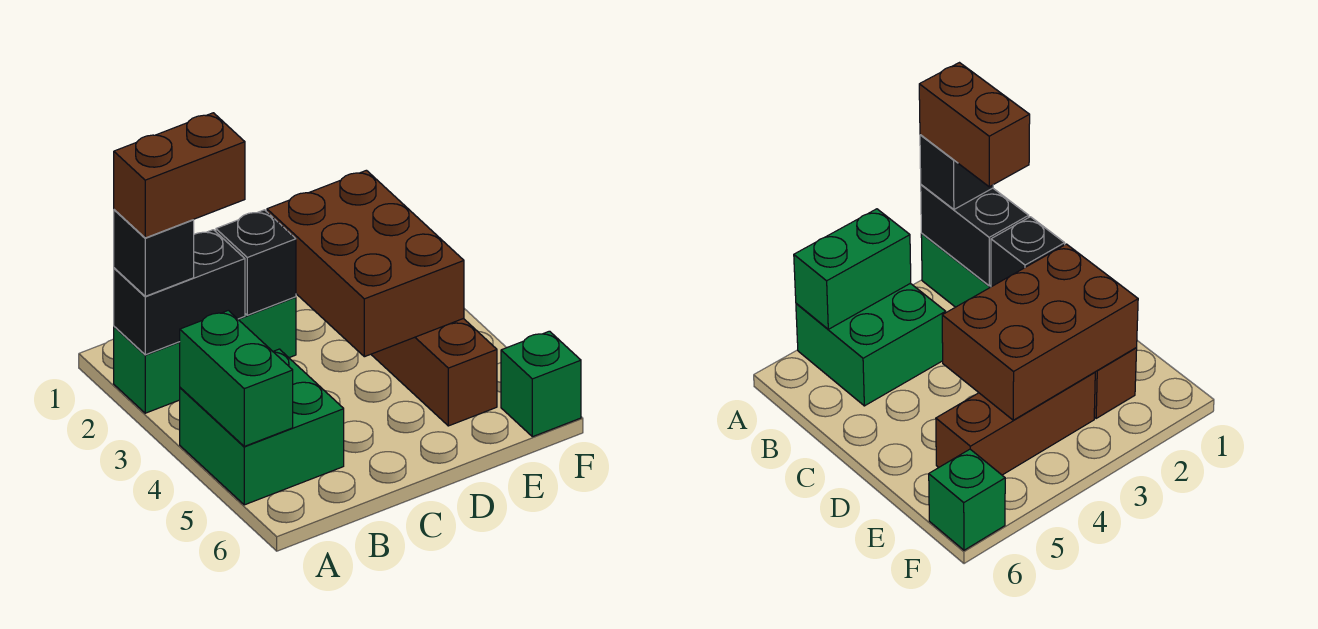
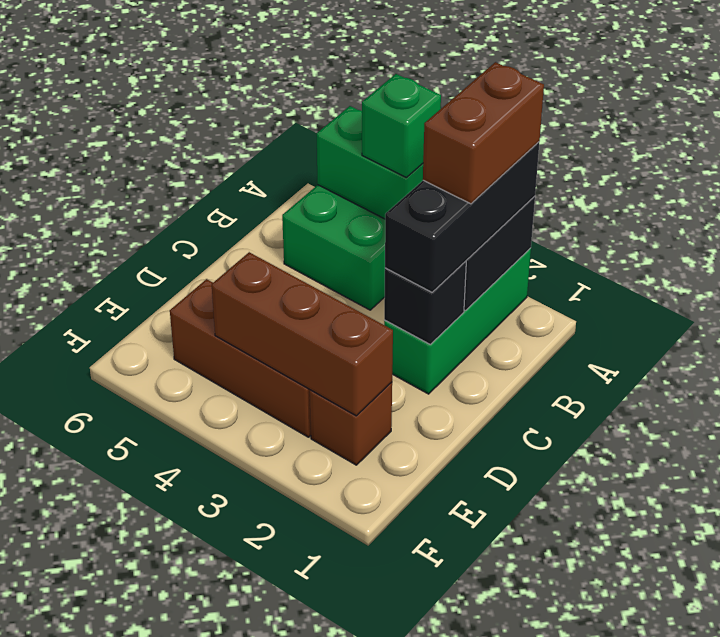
black 1x1 brick [114,210,194,296] -> black 1x3 brick [385,142,539,292]
brown 2x3 brick [267,170,464,357] -> brown 1x3 brick [212,252,393,416]
green 1x1 brick [501,331,581,437] -> green 1x1 brick moved to [362,74,441,178]

